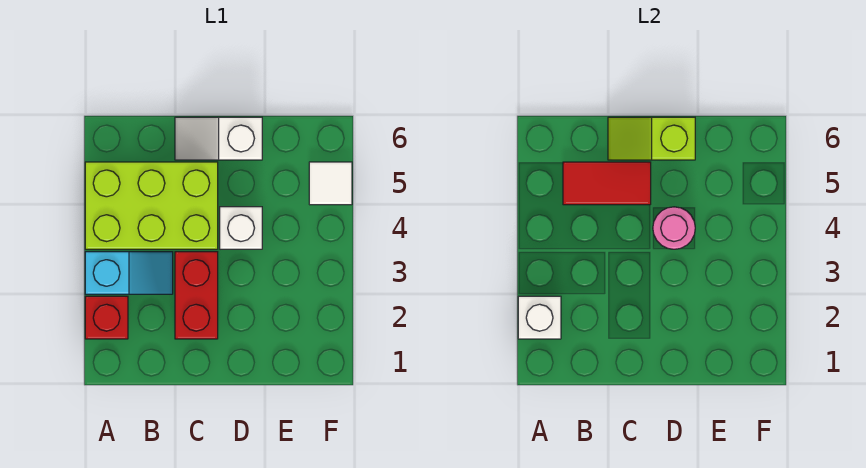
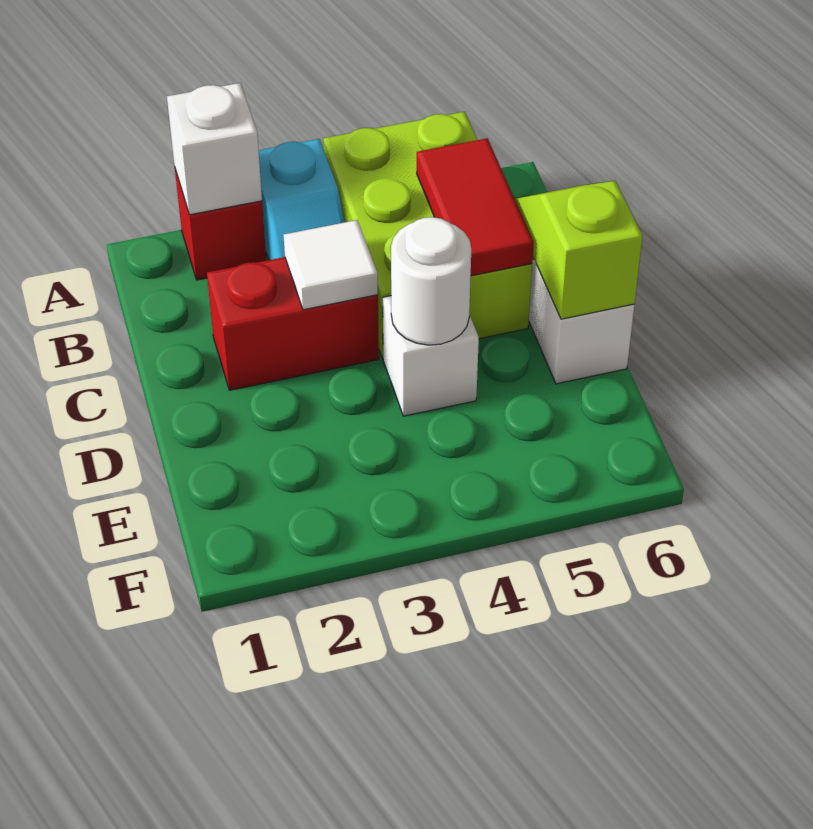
pink 1x1 round brick [653,207,695,249] -> white 1x1 round brick [391,217,471,345]
white 1x1 tile [309,162,352,205] -> white 1x1 tile moved to [284,220,378,310]

